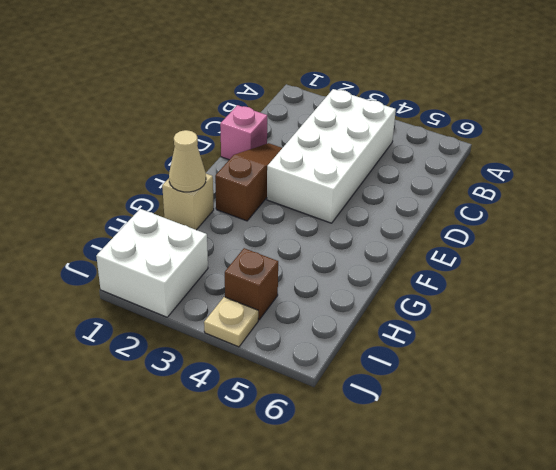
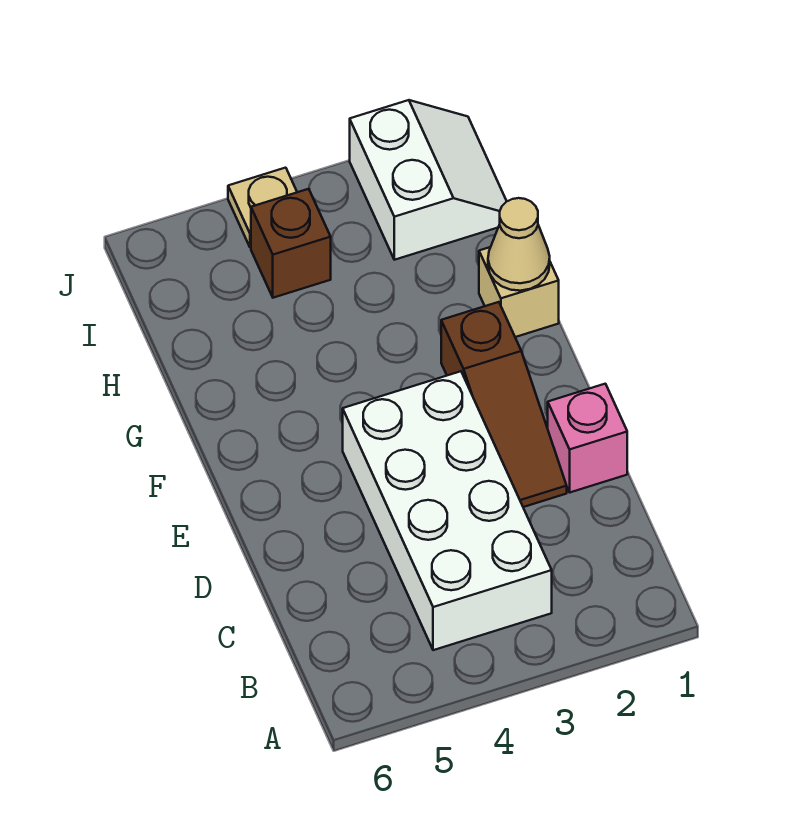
white 2x2 brick [96,209,208,317] -> white 2x2 slope [350,100,507,260]

